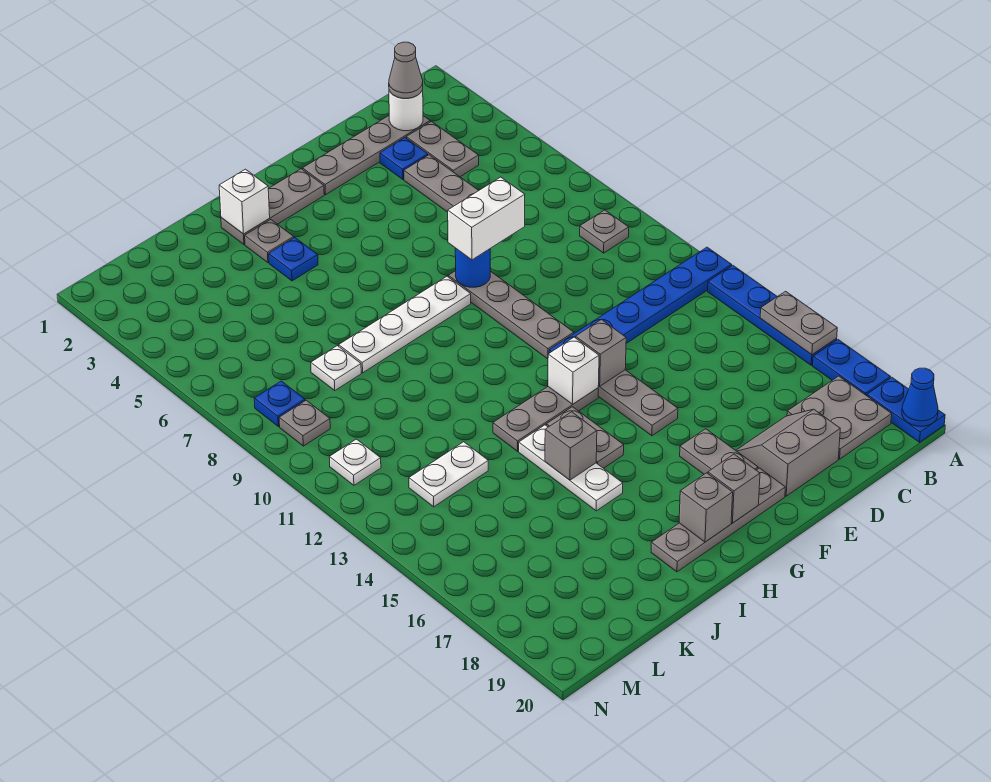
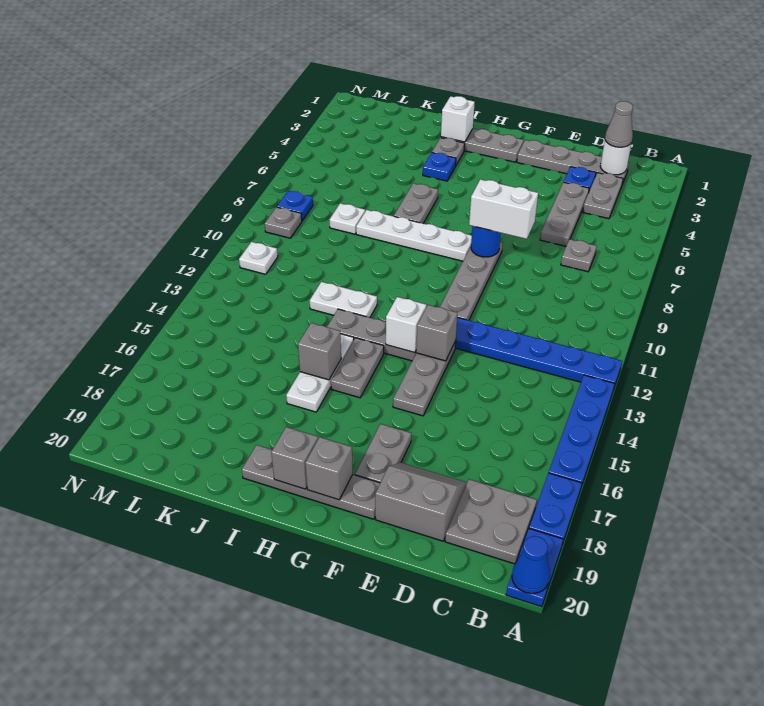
grey 1x2 plate [760,291,837,355] -> grey 1x2 plate moved to [394,183,438,223]
grey 1x1 plate [580,210,629,253] -> grey 1x1 plate moved to [561,239,597,272]
white 1x2 plate [409,442,488,507] -> white 1x2 plate moved to [310,282,377,317]

